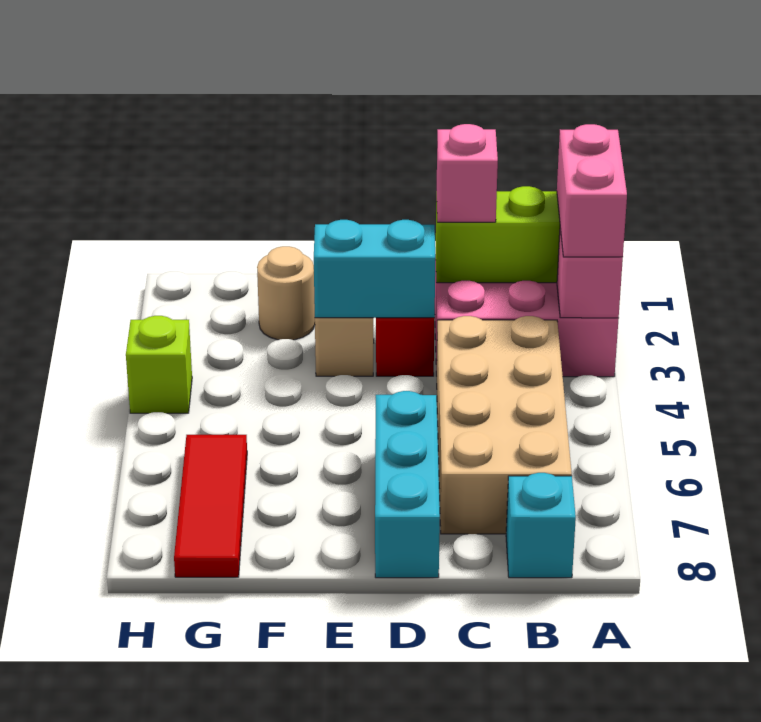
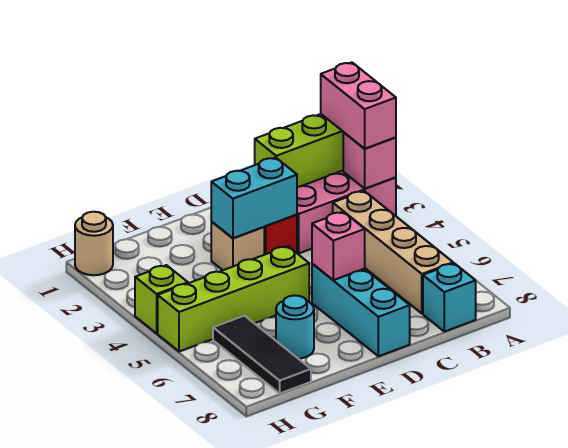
tan 2x4 brick [436,316,572,534] -> tan 1x4 brick [333,191,453,313]
pink 1x1 brick [436,124,498,222] -> pink 1x1 brick moved to [312,212,365,280]
none -> lime 1x4 brick [158,246,309,352]
tan 1x1 round brick [257,246,315,340] -> tan 1x1 round brick moved to [75,212,113,275]
none -> cyan 1x1 round brick [276,295,314,359]
red 1x3 tile [174,435,247,577] -> black 1x3 tile [213,316,311,393]

